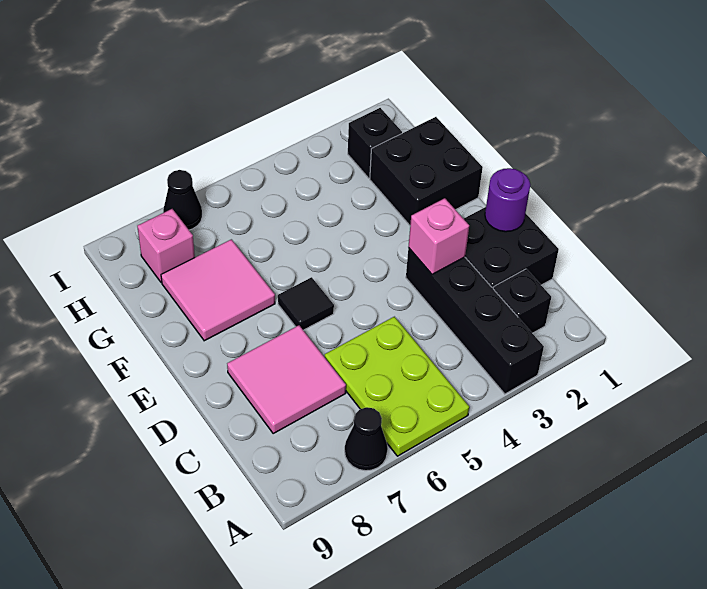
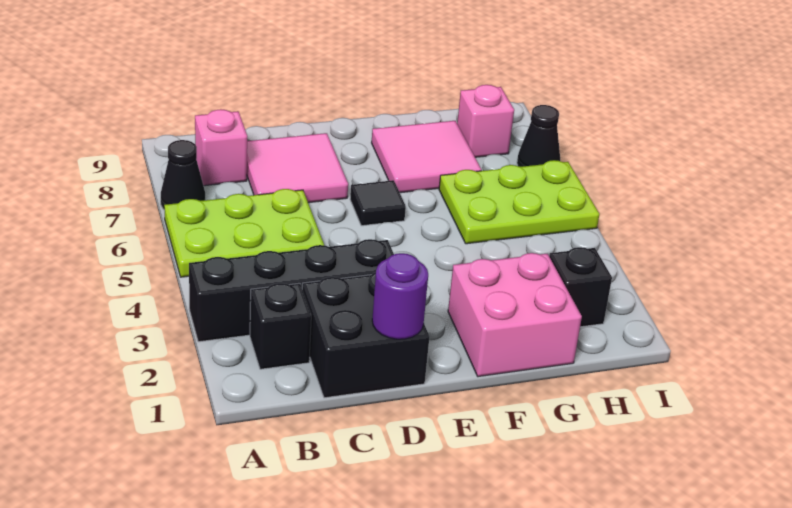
pink 1x1 brick [408,198,469,274] -> pink 1x1 brick moved to [195,109,247,186]
black 2x2 brick [370,117,483,225] -> pink 2x2 brick [448,253,582,377]
none -> lime 2x3 plate [439,160,599,244]

